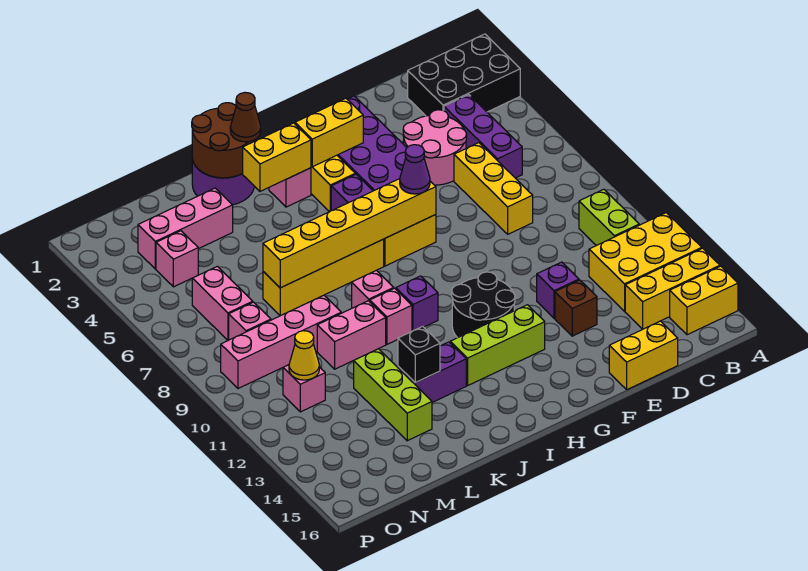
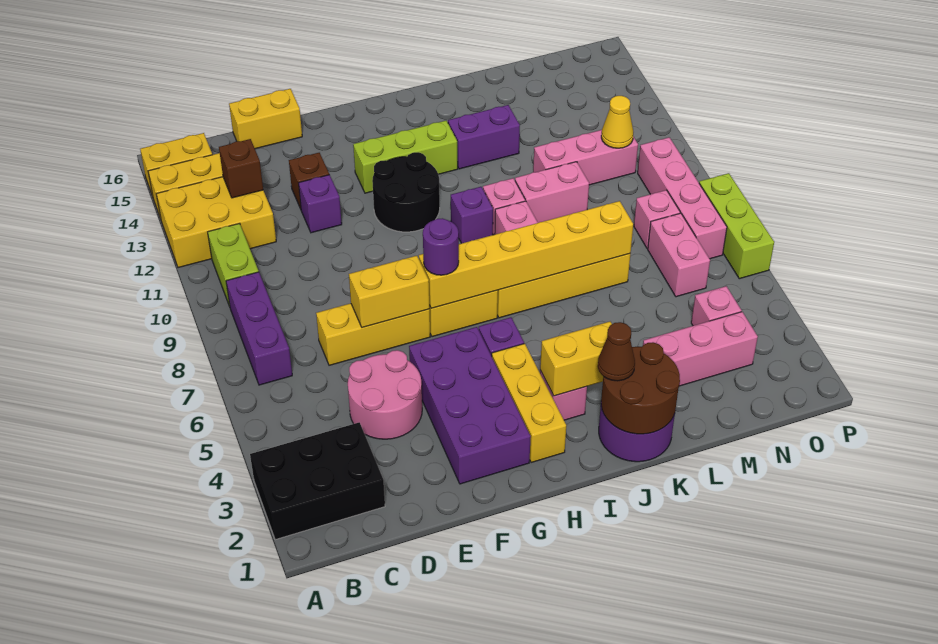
purple 1x3 brick [444,95,522,178] -> purple 1x3 brick moved to [226,272,292,385]
none -> brown 1x1 brick [219,139,263,198]
yellow 1x3 brick [454,143,533,234] -> yellow 1x3 brick turned to [316,303,430,365]
yellow 1x2 brick [295,98,363,167] -> yellow 1x2 brick moved to [349,256,430,328]
purple 1x1 cone [400,145,430,194] -> purple 1x1 round brick [423,218,459,275]
black 1x1 brick [398,326,440,383] -> none
pink 1x4 brick [221,295,341,388] -> pink 1x4 brick turned to [638,137,727,259]
lime 1x3 brick [354,349,432,441] -> lime 1x3 brick moved to [699,173,774,279]
pink 1x1 brick [283,365,325,412] -> pink 1x3 brick [533,130,638,185]

